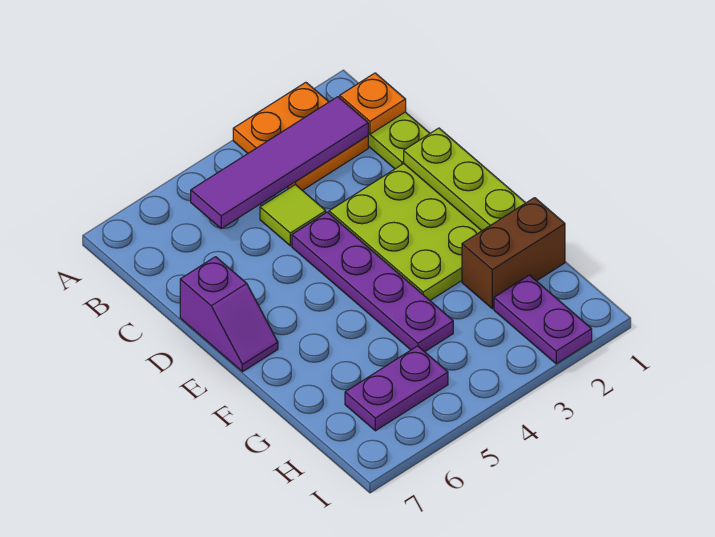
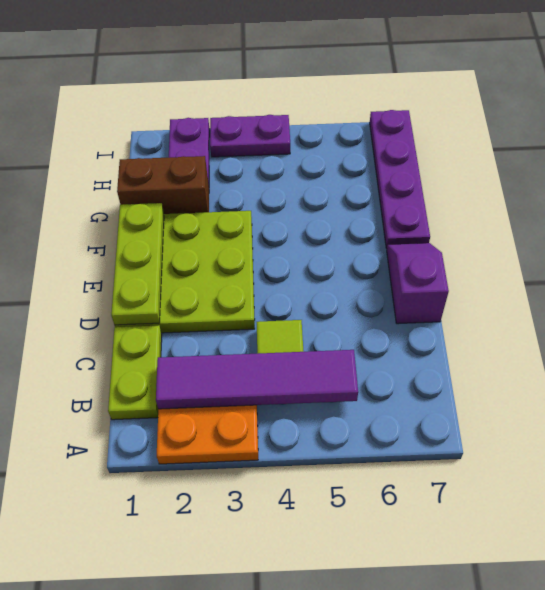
orange 1x1 plate [340,73,406,134] -> none
purple 1x4 plate [292,212,453,352] -> purple 1x4 plate moved to [370,110,430,249]
purple 1x2 plate [345,346,448,431] -> purple 1x2 plate moved to [210,115,290,157]

